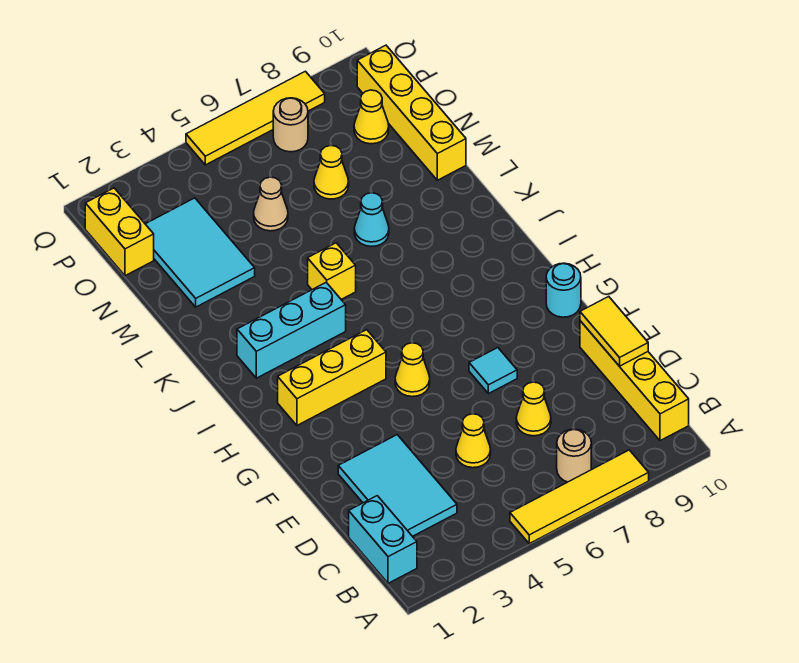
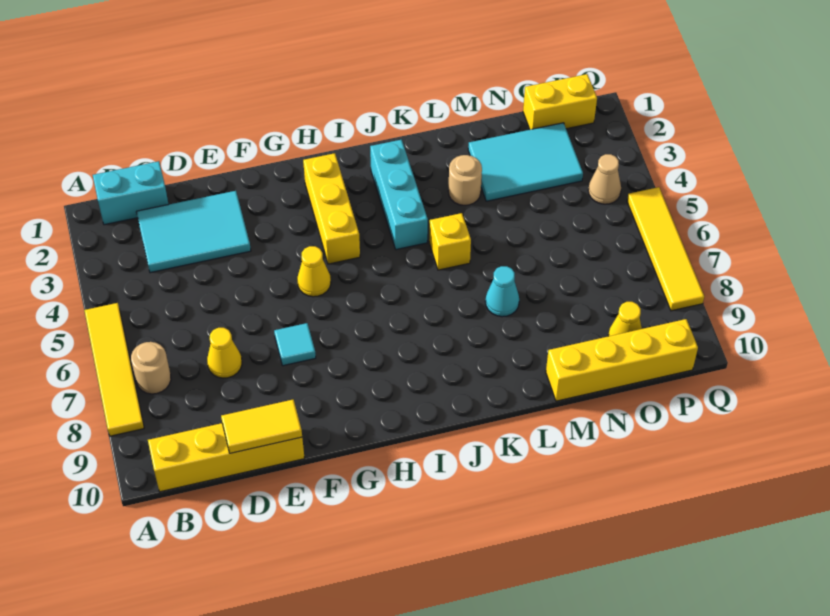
yellow 1x1 cone [456,414,491,468] -> none
cyan 1x1 round brick [546,263,581,317] -> none
tan 1x1 cone [254,177,288,231] -> tan 1x1 cone moved to [588,154,621,204]
yellow 1x1 cone [314,145,349,199] -> none
tan 1x1 round brick [273,98,308,152] -> tan 1x1 round brick moved to [448,155,482,205]

